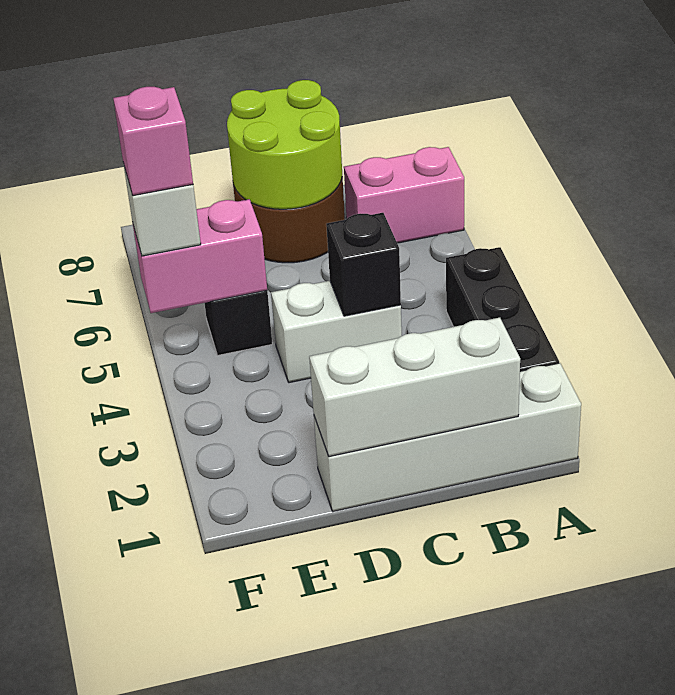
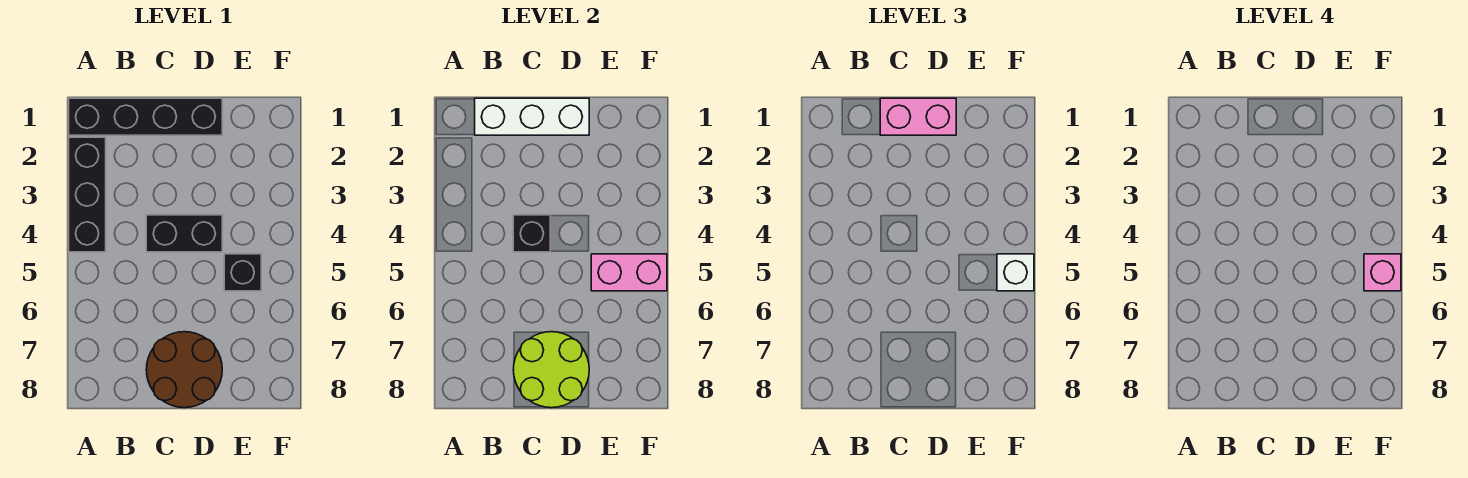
white 1x4 brick [314,363,581,511] -> black 1x4 brick [69,98,222,135]
pink 1x2 brick [344,147,464,243] -> pink 1x2 brick moved to [880,98,956,135]
white 1x2 brick [271,281,402,383] -> black 1x2 brick [146,215,222,252]

